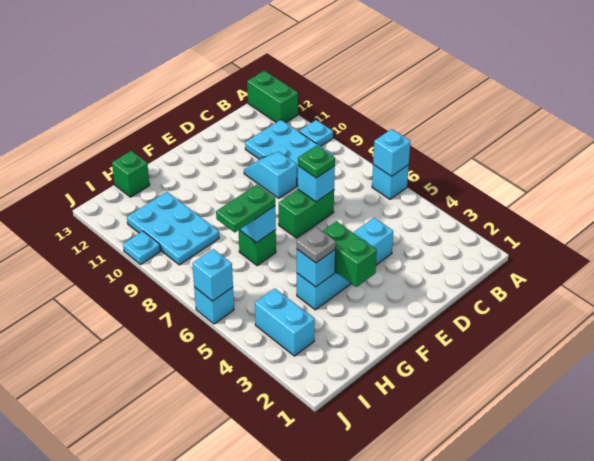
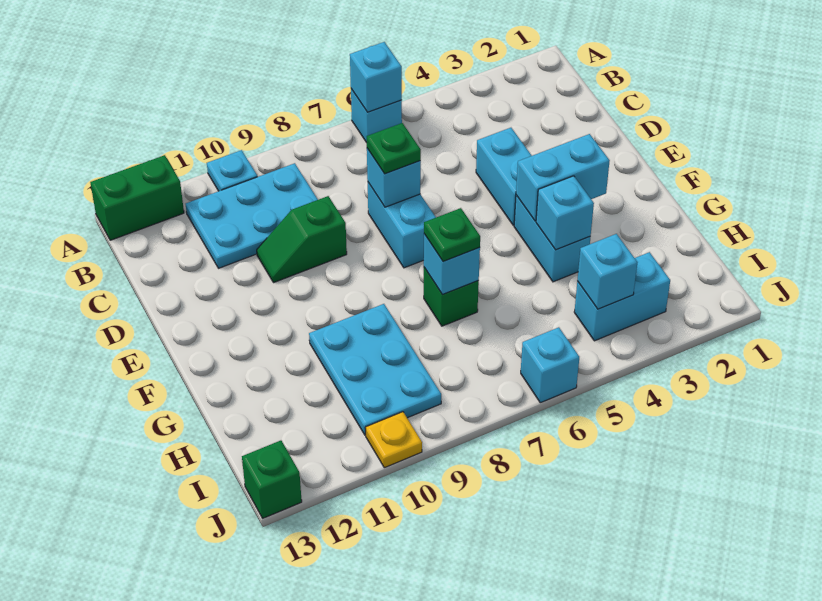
green 1x2 brick [279,190,334,238] -> cyan 1x2 brick [368,183,436,268]
cyan 1x2 slope [244,152,297,198] -> green 1x2 slope [257,196,347,283]
green 1x2 brick [322,221,377,287] -> cyan 1x2 brick [516,134,610,221]
grey 1x1 plate [297,227,336,263] -> none
green 1x2 plate [216,185,275,232] -> green 1x1 plate [424,208,480,262]
cyan 2x3 plate [127,192,219,265] -> cyan 2x3 plate turned to [309,304,441,435]
green 1x1 brick [112,151,150,197] -> green 1x1 brick moved to [242,441,302,518]
cyan 1x1 brick [192,249,233,301] -> cyan 1x1 brick moved to [577,234,637,309]
cyan 1x1 plate [123,231,160,264] -> yellow 1x1 plate [365,412,422,468]

